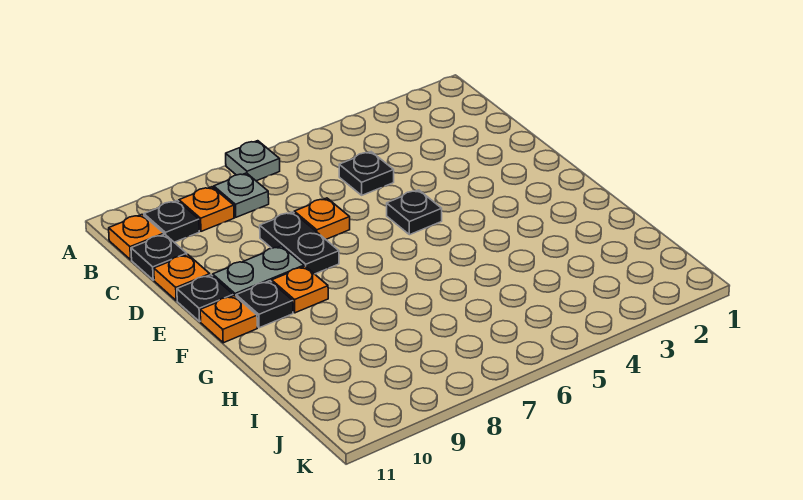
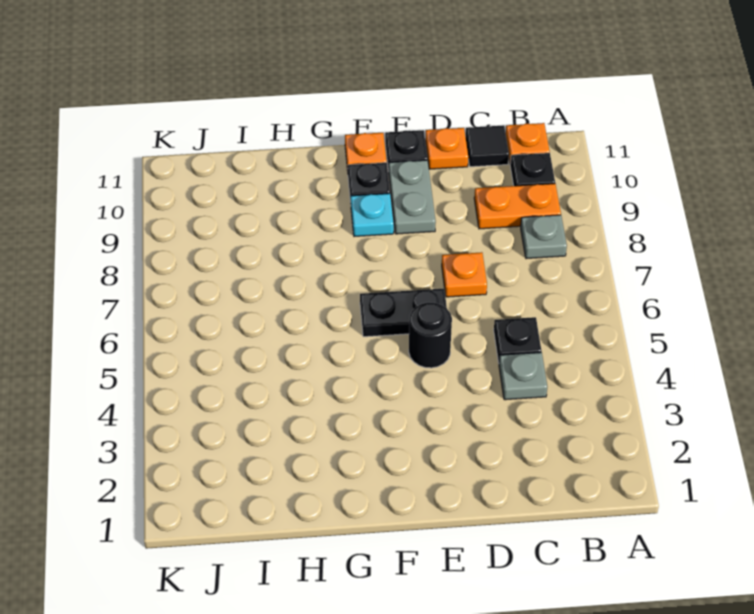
grey 1x1 plate [226,141,280,181] -> grey 1x1 plate moved to [499,352,547,400]
orange 1x1 plate [179,187,234,231] -> orange 1x2 plate [474,184,561,229]
black 1x1 plate [131,234,187,280] -> black 1x1 tile [466,125,509,167]
black 1x2 plate [260,212,339,274] -> black 1x2 plate moved to [360,288,447,337]
black 1x1 plate [387,190,442,235] -> black 1x1 round brick [409,303,452,368]
orange 1x1 plate [272,266,328,313] -> cyan 1x1 plate [351,193,394,236]

